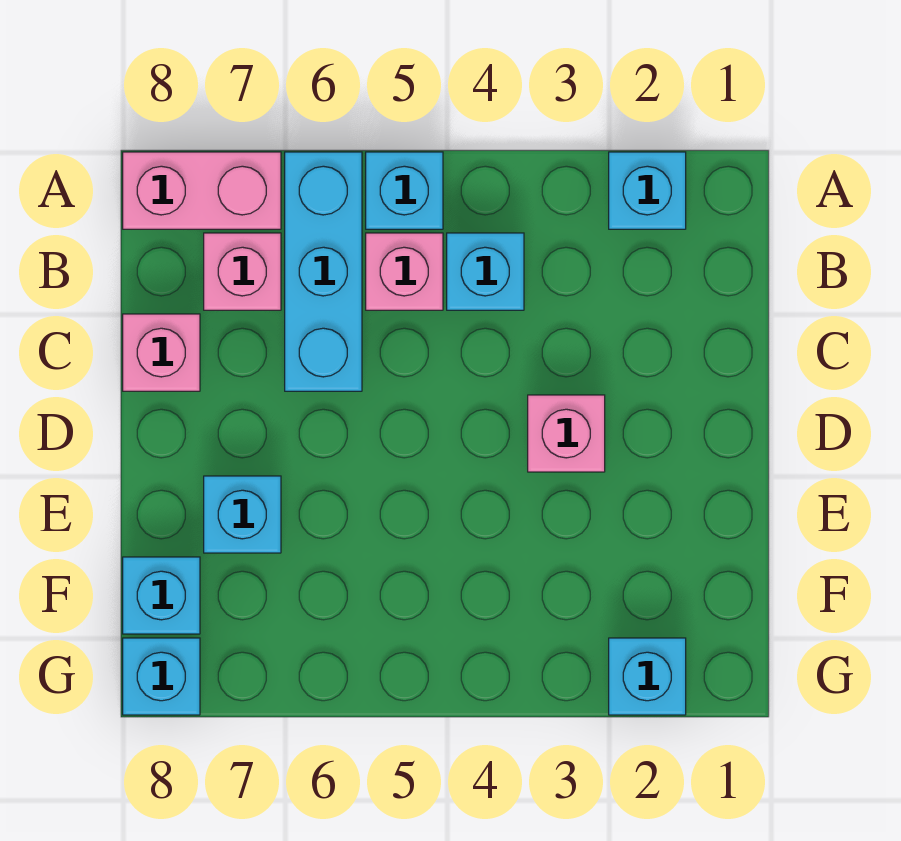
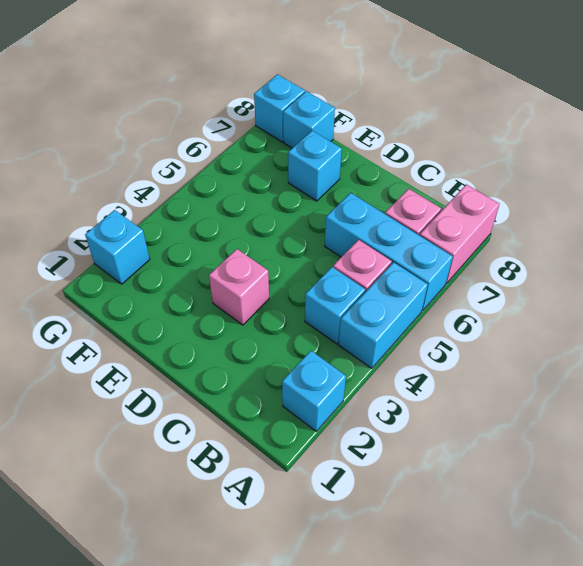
cyan 1x1 brick [366,152,443,229] -> cyan 1x2 brick [339,262,428,368]
pink 1x1 brick [123,314,200,391] -> none

